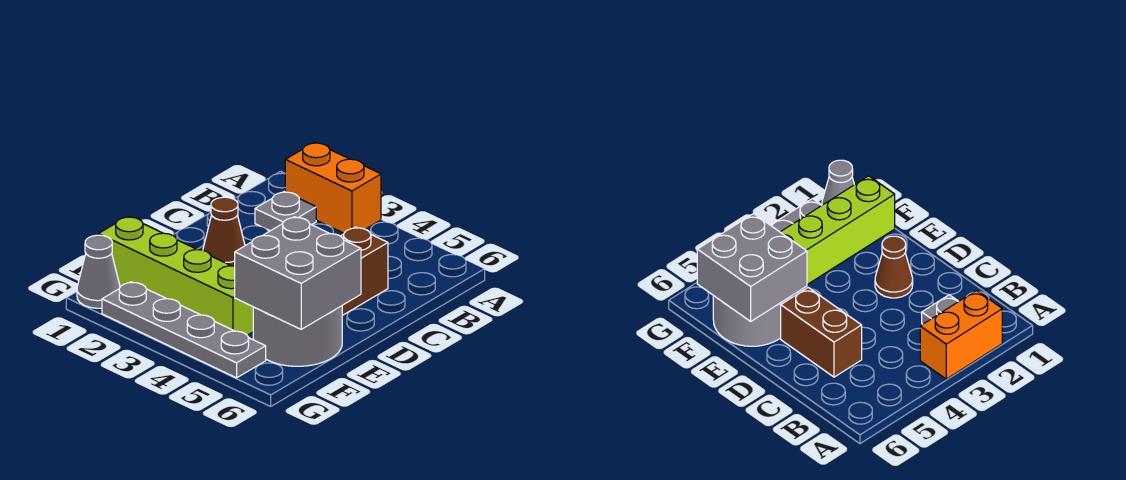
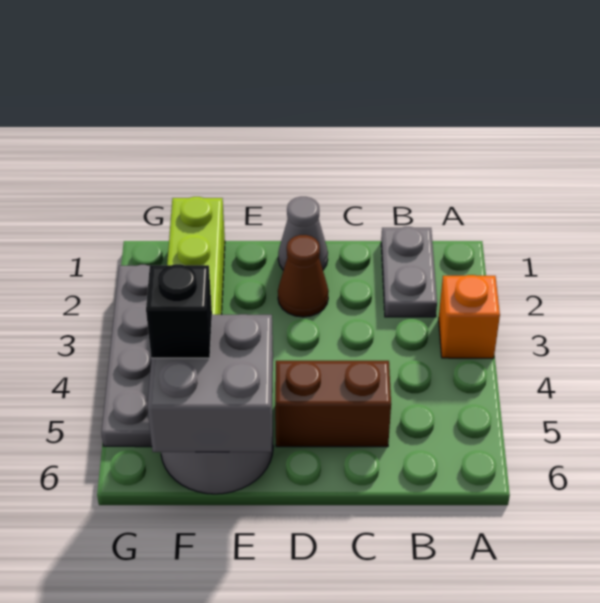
orange 1x2 brick [285,142,381,233] -> orange 1x1 brick [439,275,500,358]
grey 1x1 plate [255,192,316,231] -> grey 1x2 plate [381,227,437,317]
none -> black 1x1 brick [146,264,212,358]
grey 1x1 cone [77,235,120,308] -> grey 1x1 cone moved to [278,197,328,270]

